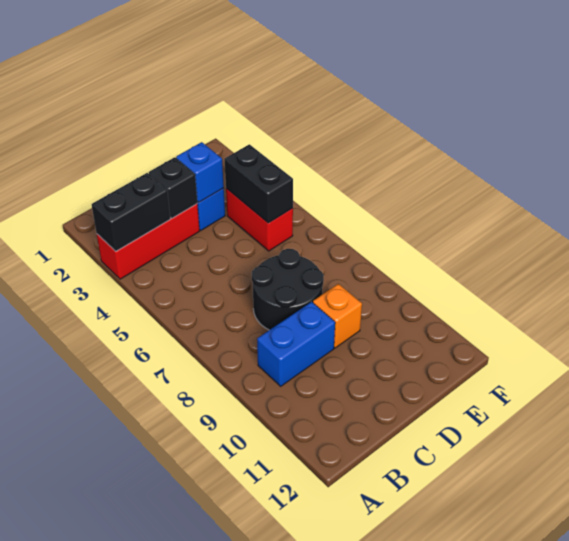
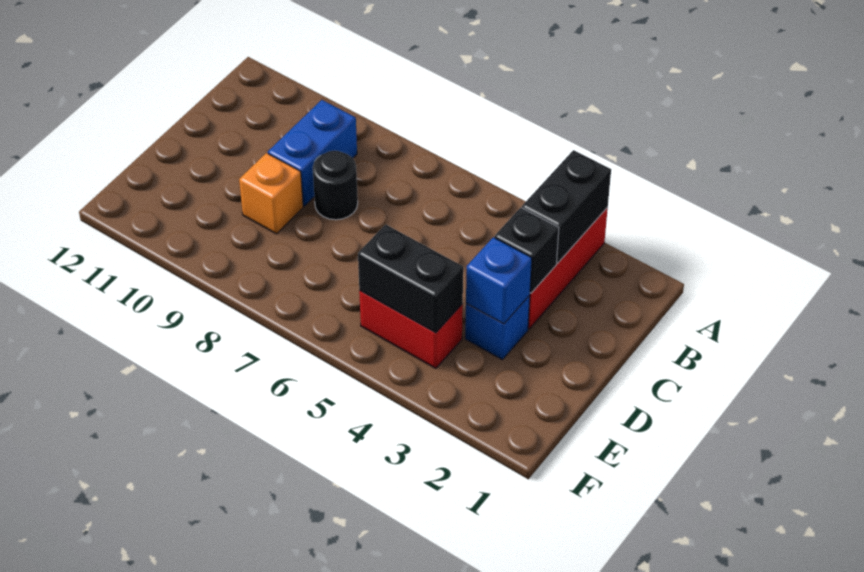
black 2x2 round brick [252,249,324,330] -> black 1x1 round brick [313,151,358,220]

